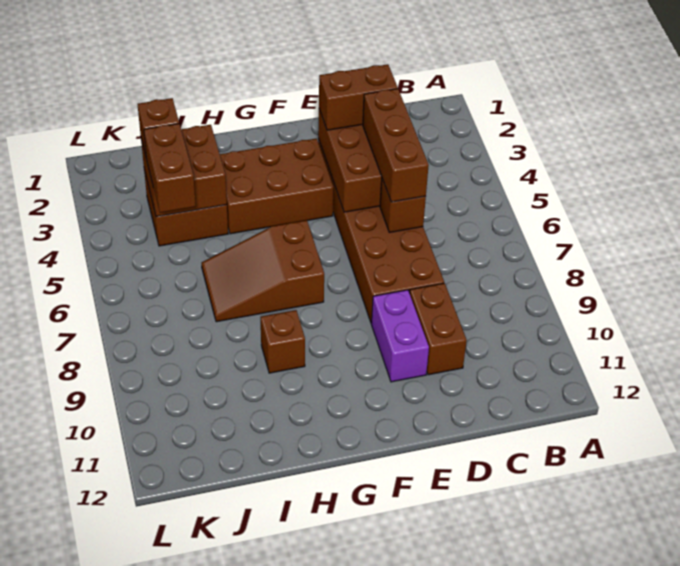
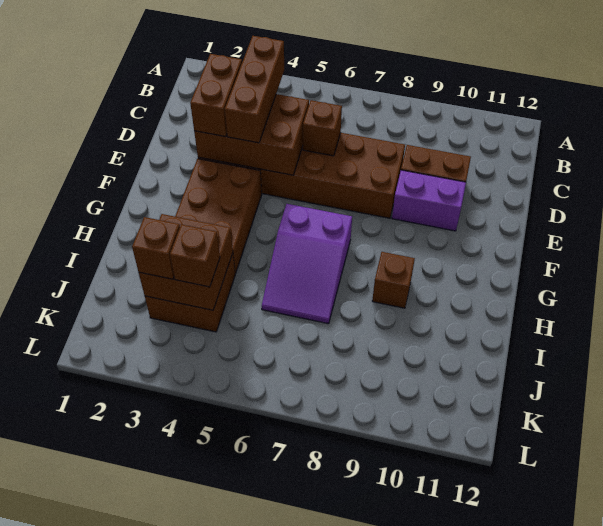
brown 1x3 brick [363,89,429,202] -> brown 1x3 brick turned to [225,36,284,143]
brown 2x3 slope [202,220,324,322] -> purple 2x3 slope [262,204,352,324]
brown 1x2 brick [144,124,196,213] -> brown 1x1 brick [170,224,220,287]

